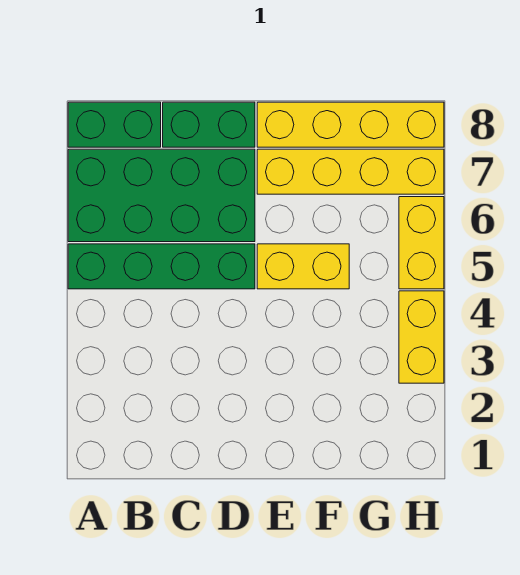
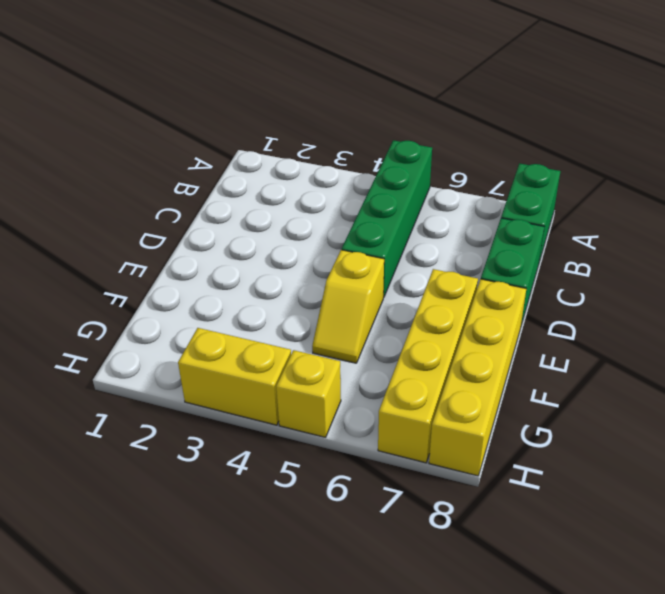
green 2x4 brick [68,149,255,242] -> none
yellow 1x2 brick [257,244,349,289] -> yellow 1x2 slope [312,250,384,363]
yellow 1x2 brick [399,197,444,289] -> yellow 1x1 brick [276,350,341,437]

